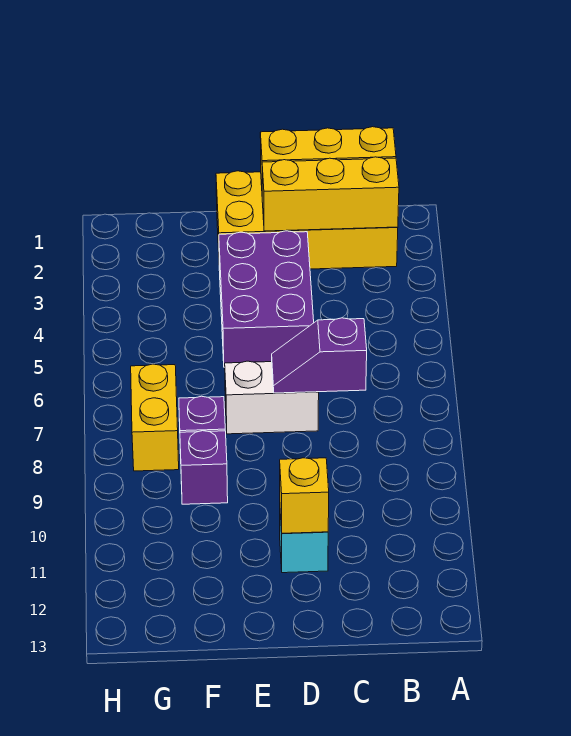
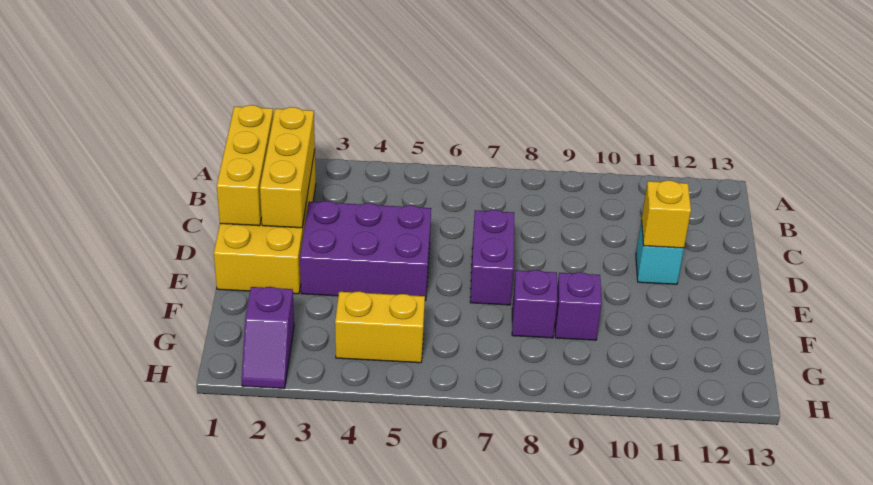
purple 1x2 slope [272,318,367,393] -> purple 1x2 slope moved to [242,287,294,388]
white 1x2 brick [225,361,319,434] -> purple 1x2 brick [470,210,514,305]
yellow 1x2 brick [131,364,179,471] -> yellow 1x2 brick moved to [335,292,425,363]

